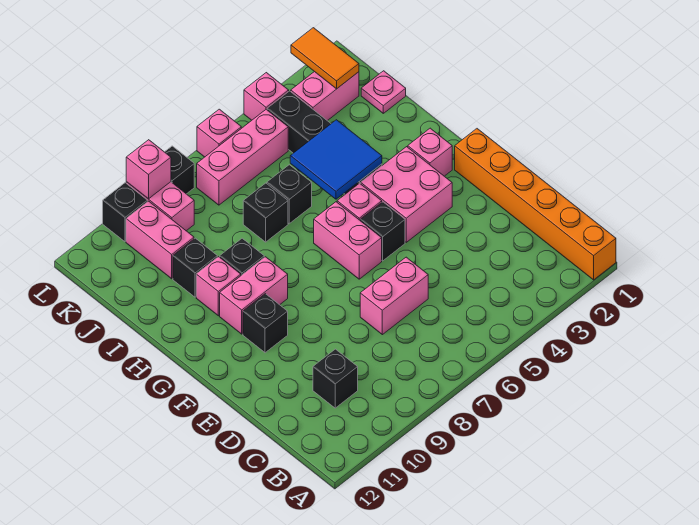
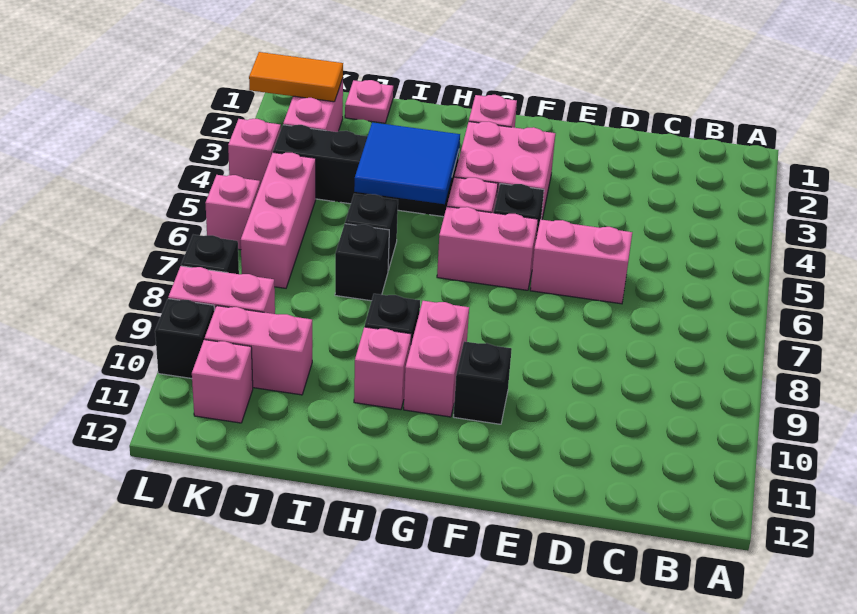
orange 1x6 brick [455,129,616,280] -> none
black 1x1 brick [313,349,358,408] -> none
pink 1x2 brick [360,257,428,335] -> pink 1x2 brick turned to [530,220,632,304]
black 1x1 brick [173,238,217,297] -> none
pink 1x1 brick [126,140,171,199] -> pink 1x1 brick moved to [192,340,253,423]

